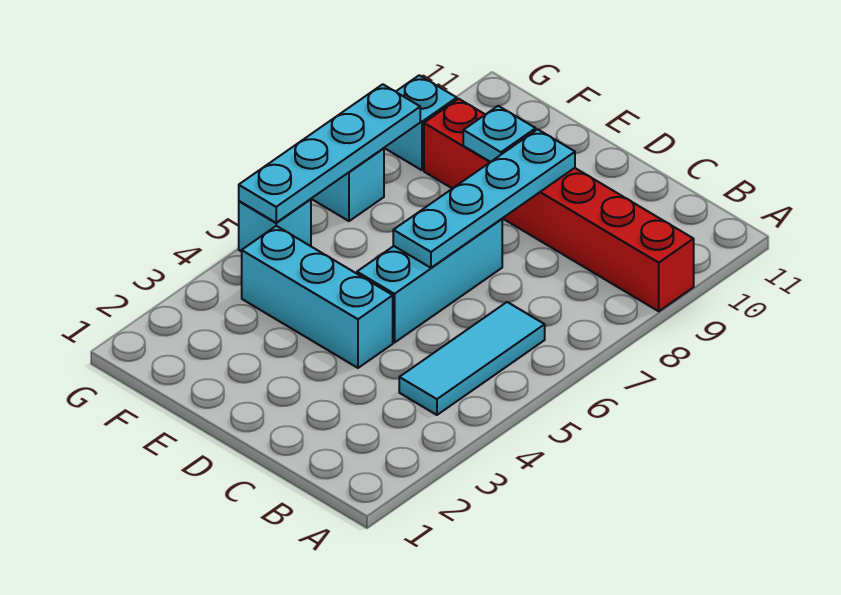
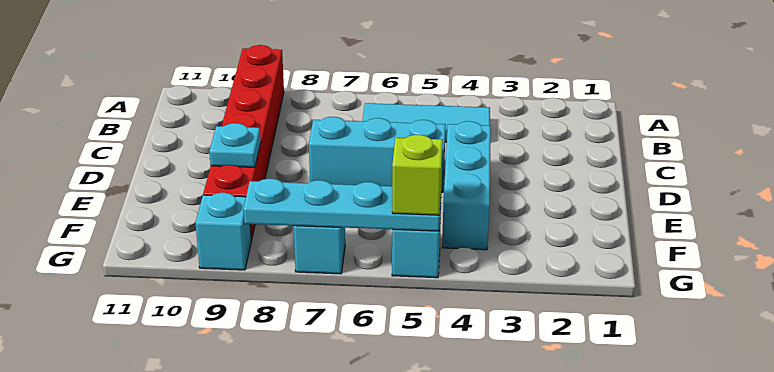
cyan 1x4 plate [393,129,575,268] -> none
none -> lime 1x1 brick [392,135,443,215]

